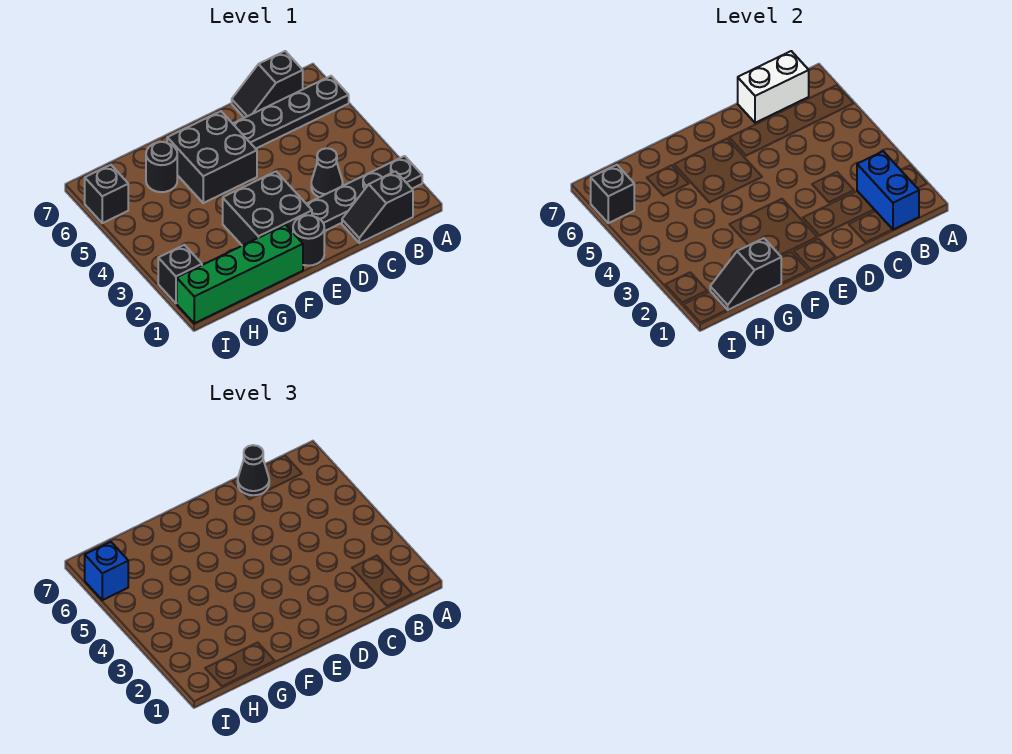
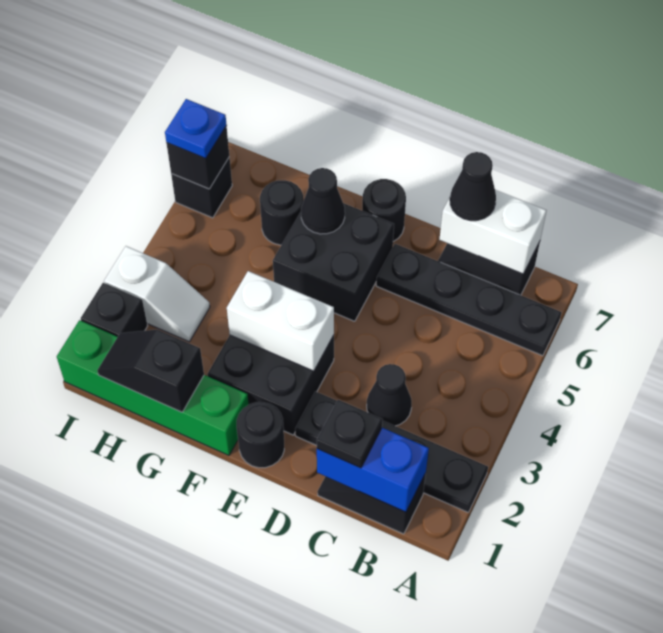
blue 1x2 brick [857,151,919,230] -> blue 1x2 brick turned to [317,428,429,512]
none -> black 1x1 plate [317,400,382,468]
none -> white 1x2 brick [227,271,334,371]
none -> black 1x1 round brick [362,179,406,242]
none -> black 1x1 cone [301,168,345,234]
none -> white 1x2 slope [104,246,210,342]
blue 1x1 brick [85,542,128,600] -> blue 1x1 plate [165,99,226,158]

